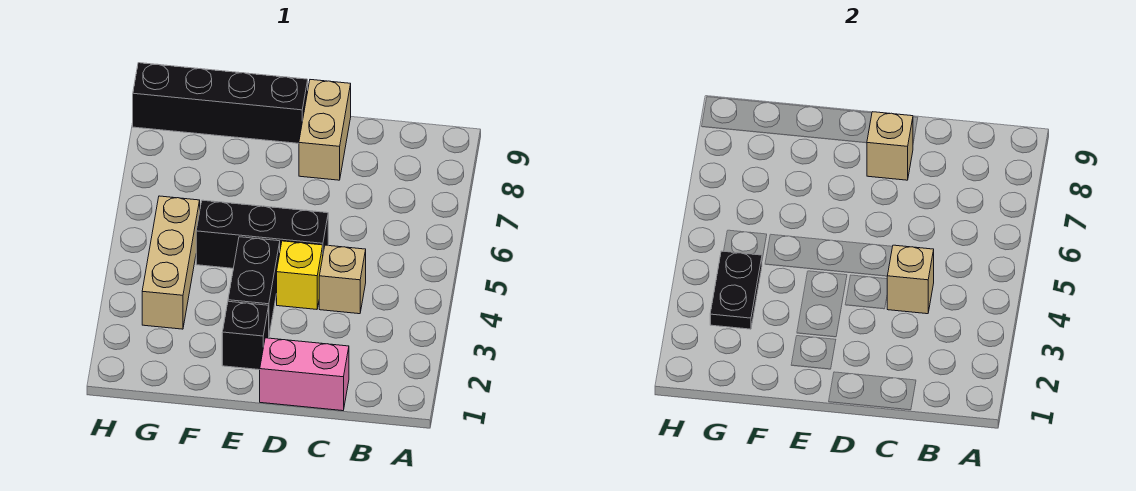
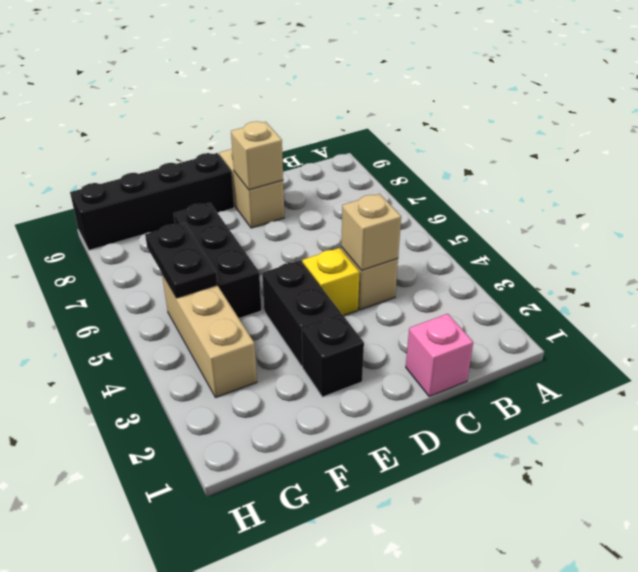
pink 1x2 brick [260,338,349,411] -> pink 1x1 brick [406,314,473,397]
black 1x3 brick [196,200,328,268] -> black 1x3 brick turned to [174,203,262,319]
black 1x2 plate [710,251,762,329] -> black 1x2 plate moved to [145,223,218,298]

